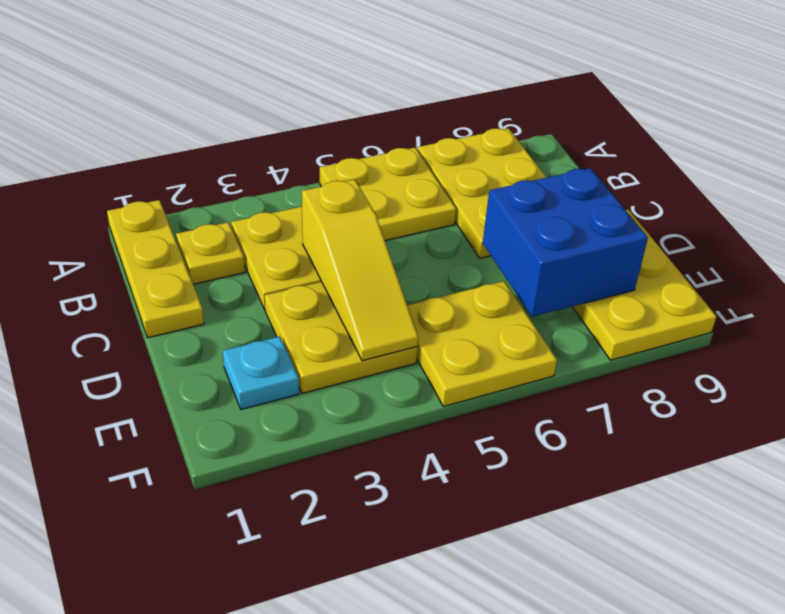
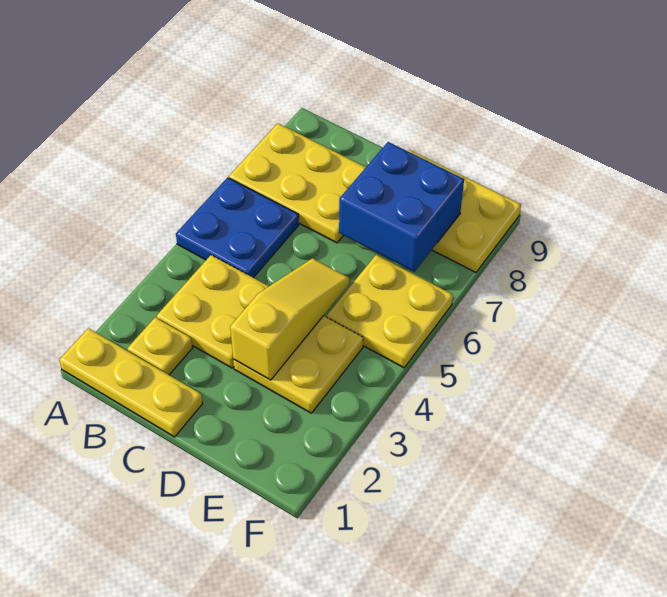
yellow 2x2 plate [320,148,456,241] -> blue 2x2 plate [176,177,299,278]
yellow 1x3 slope [302,180,418,361] -> yellow 1x3 slope turned to [230,258,349,380]
cyan 1x1 plate [223,336,299,409] -> none

